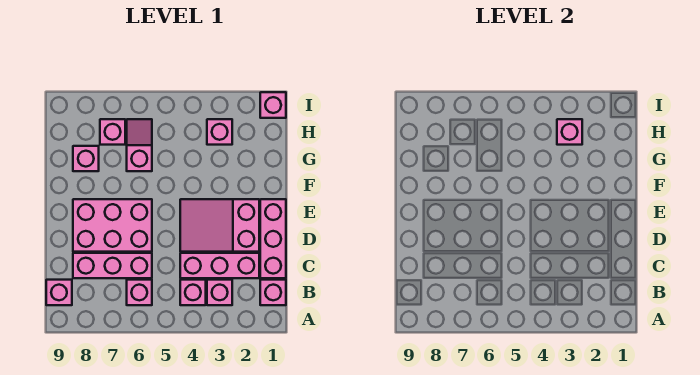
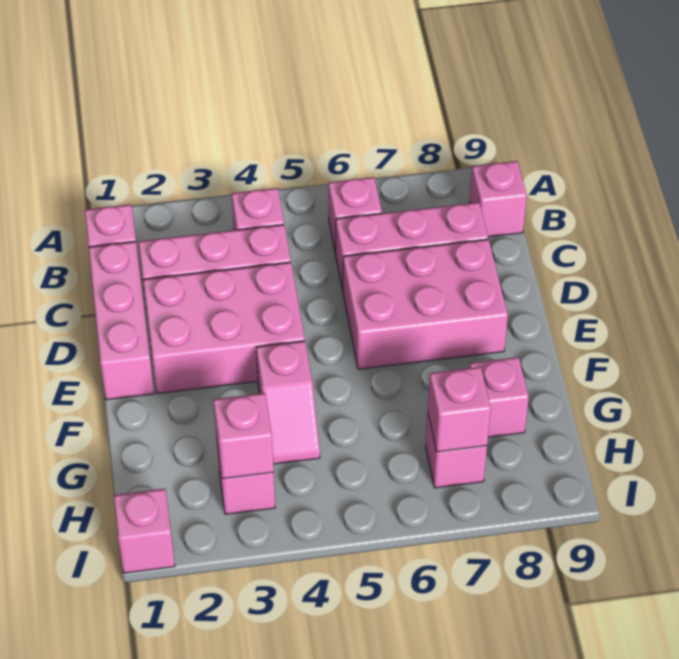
pink 1x1 brick [207,280,232,305] -> pink 1x1 brick moved to [428,367,491,452]
pink 2x3 slope [180,199,259,252] -> pink 2x3 brick [143,262,305,394]
pink 1x2 slope [127,119,152,171] -> pink 1x2 slope moved to [256,341,320,464]

